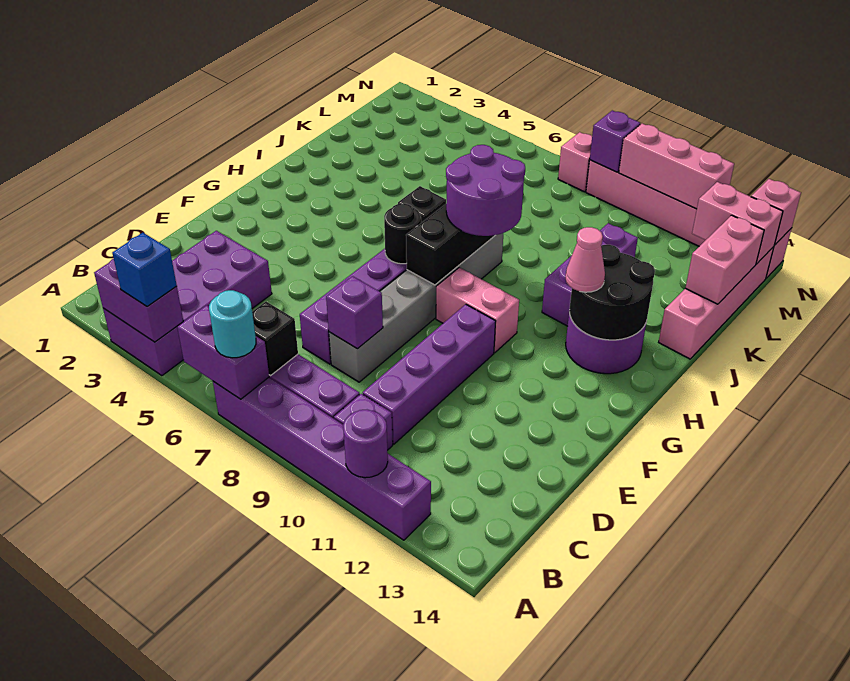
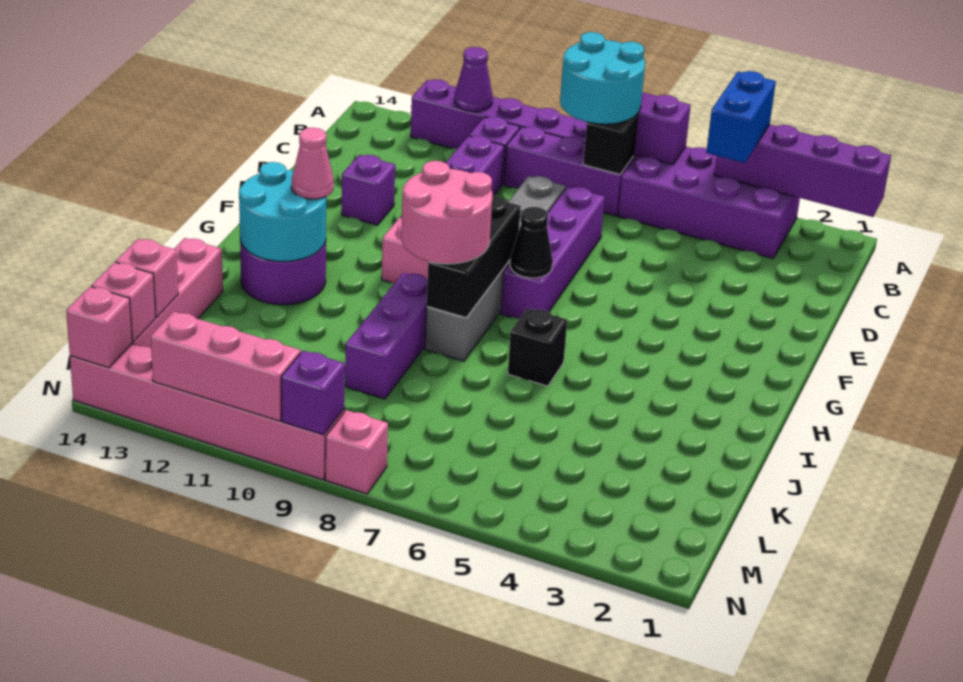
purple 2x4 brick [103,231,272,376] -> purple 2x4 brick turned to [618,147,800,258]
purple 1x2 brick [94,259,183,342] -> purple 1x4 brick [714,124,891,217]
blue 1x1 brick [112,233,177,306] -> blue 1x2 brick [706,71,776,163]
cyan 1x1 round brick [209,290,256,358] -> cyan 2x2 round brick [560,32,645,124]
purple 1x1 round brick [343,410,388,478] -> purple 1x1 cone [454,47,493,112]
purple 1x1 brick [326,276,383,349] -> purple 1x1 brick moved to [342,155,395,225]
black 1x1 round brick [384,203,421,264] -> black 1x1 cone [510,207,553,278]
purple 2x2 round brick [446,145,525,236] -> pink 2x2 round brick [401,161,492,264]
black 2x2 round brick [569,245,655,340] -> cyan 2x2 round brick [239,162,326,262]
purple 1x3 brick [542,223,638,326] -> purple 1x3 brick moved to [345,273,428,399]
pink 1x2 brick [686,215,764,304] -> pink 1x1 brick [116,239,178,317]
pink 1x2 brick [692,182,783,264] -> pink 1x1 brick [91,262,156,342]

